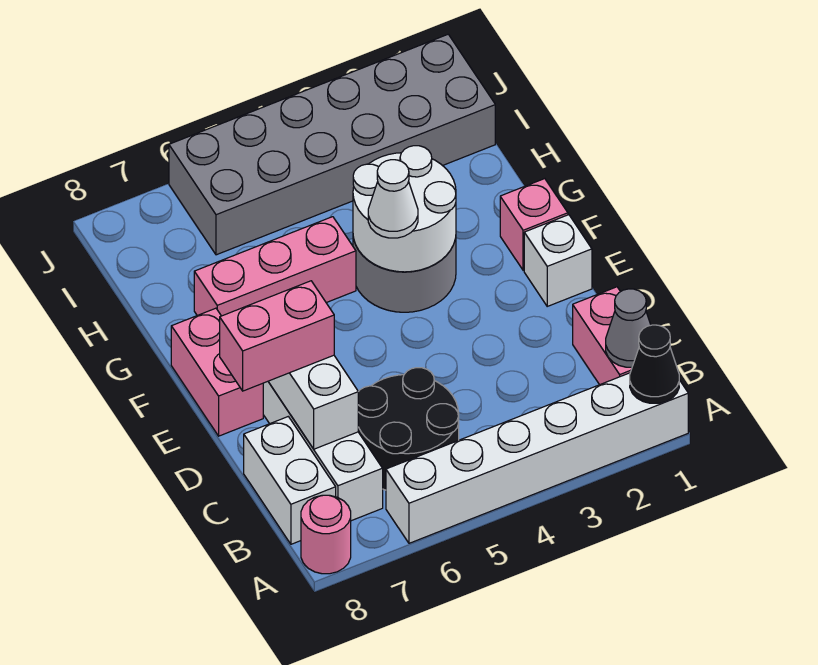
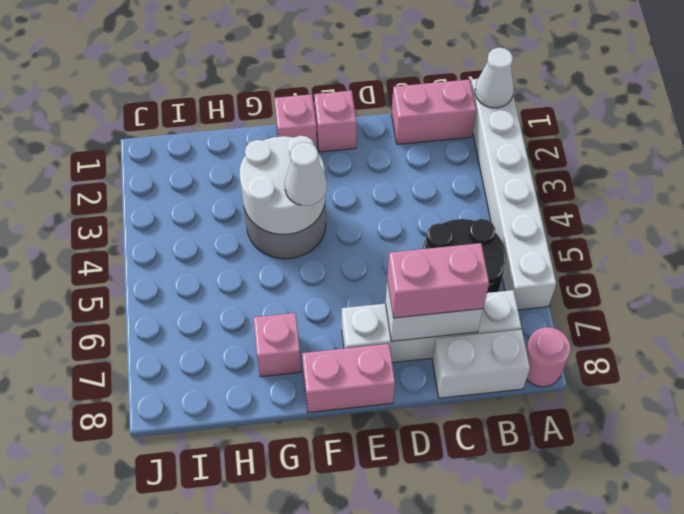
black 1x1 cone [630,325,679,403] -> white 1x1 cone [475,48,514,108]
grey 1x1 cone [606,289,651,367] -> none
pink 1x2 brick [220,281,334,391] -> pink 1x2 brick turned to [387,243,489,318]
white 1x1 brick [524,215,592,306] -> pink 1x1 brick [314,91,356,152]
pink 1x3 brick [194,217,356,316] -> pink 1x1 brick [254,313,301,377]
grey 2x6 brick [169,34,495,255] -> none

